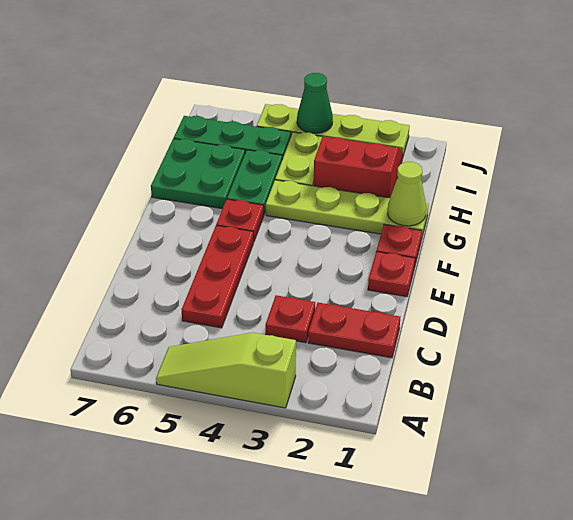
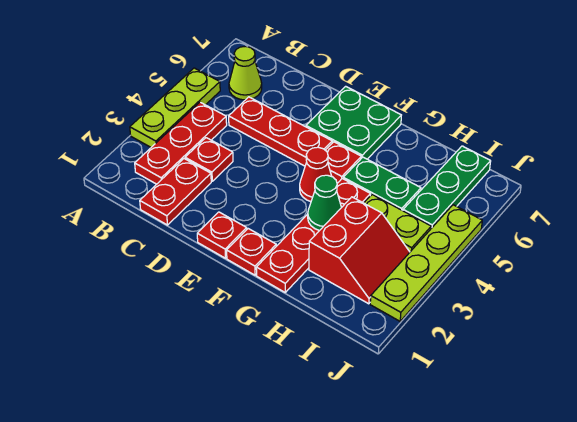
lime 1x3 slope [156,333,296,408] -> lime 1x3 plate [130,68,220,147]
none -> red 1x3 plate [135,102,227,184]
none -> red 1x1 cone [300,147,331,202]
lime 1x4 plate [266,180,429,239] -> red 1x4 plate [256,178,371,292]
lime 1x1 cone [388,162,426,226] -> lime 1x1 cone moved to [229,46,262,100]
green 2x2 plate [151,139,245,209] -> green 2x2 plate moved to [306,86,401,159]
green 1x1 cone [297,73,333,133] -> green 1x1 cone moved to [308,175,341,231]

